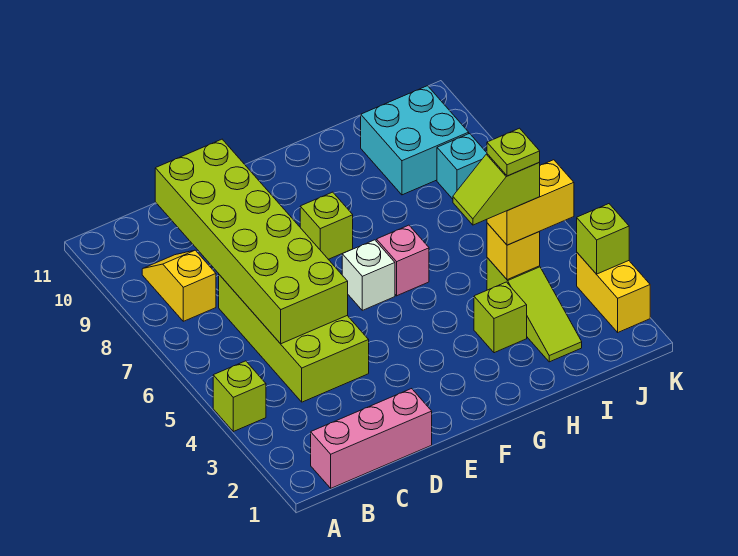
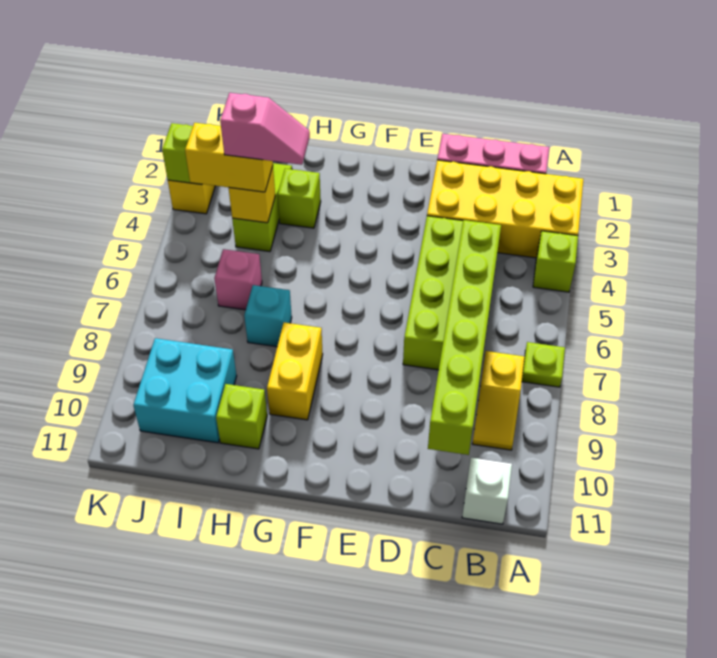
none -> yellow 2x4 brick [427,160,583,258]
lime 2x6 brick [155,139,348,344] -> lime 1x6 brick [428,220,501,455]
white 1x1 brick [342,240,395,310] -> white 1x1 brick moved to [462,457,512,524]
lime 1x1 brick [300,192,353,259] -> lime 1x1 brick moved to [216,384,267,449]
pink 1x1 brick [377,225,429,296] -> pink 1x1 brick moved to [214,249,262,310]
none -> yellow 1x2 brick [267,322,323,420]
lime 1x2 slope [453,154,540,225] -> pink 1x2 slope [220,93,310,165]
lime 1x1 plate [487,128,540,176] -> lime 1x1 plate moved to [522,342,565,387]
cyan 1x1 brick [437,134,487,199] -> cyan 1x1 brick moved to [244,285,292,347]

